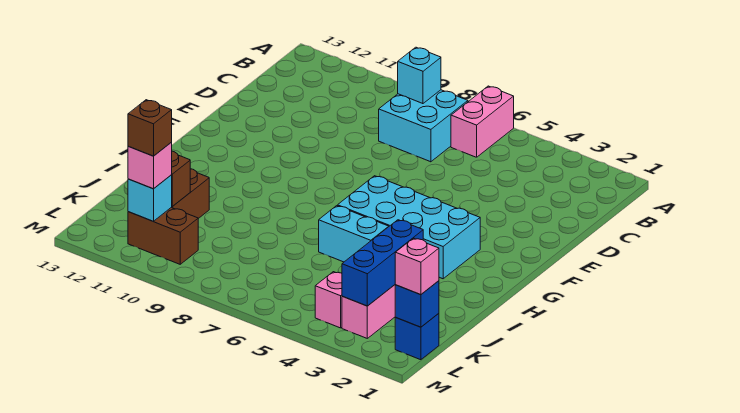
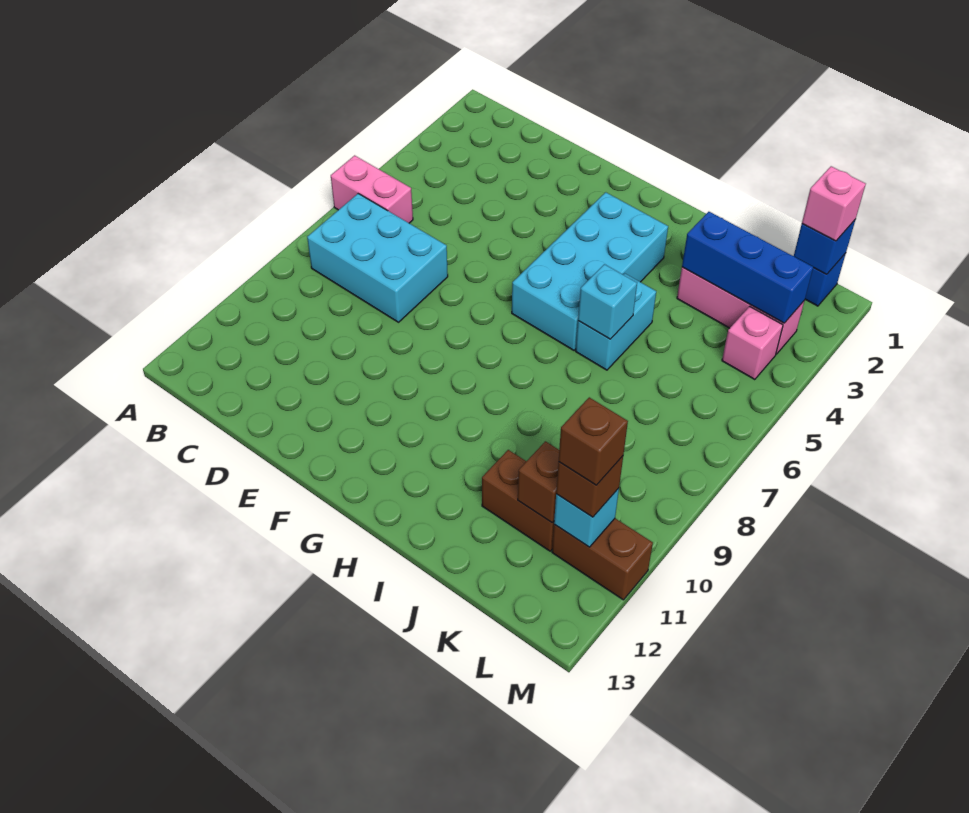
cyan 2x2 brick [379,90,468,162] -> cyan 2x3 brick [307,194,448,322]
cyan 1x1 brick [398,47,441,104] -> cyan 1x1 brick moved to [578,264,637,339]
brown 1x2 brick [128,208,198,264] -> brown 1x2 brick turned to [552,518,653,600]
pink 1x1 brick [128,143,172,189] -> brown 1x1 brick [556,456,623,517]

